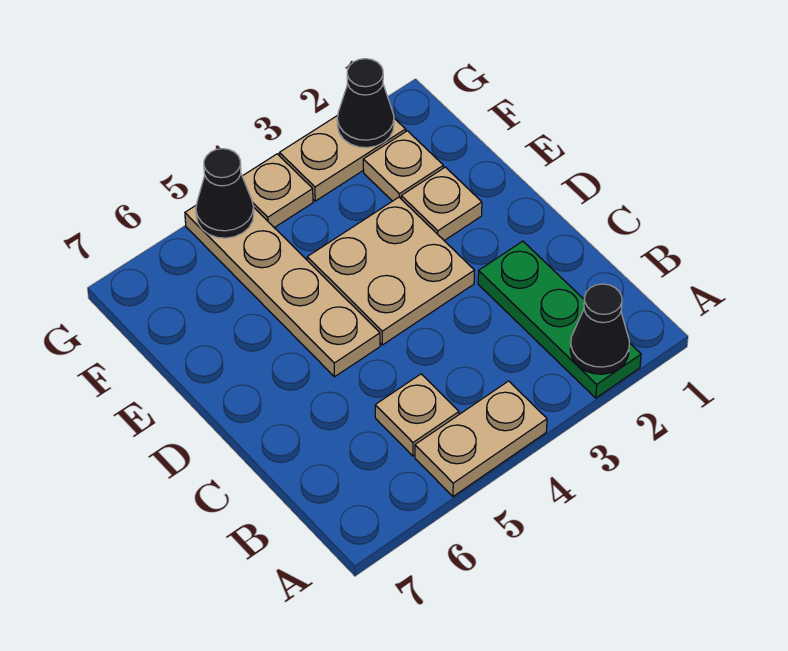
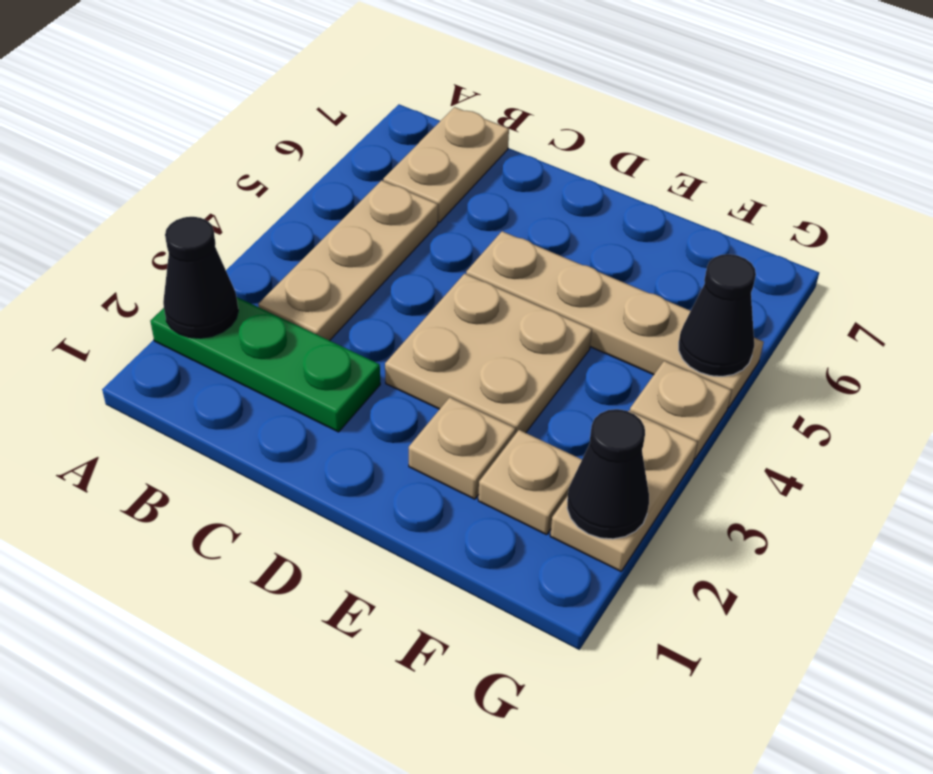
tan 1x2 plate [415,381,547,496] -> tan 1x2 plate moved to [383,107,509,223]
tan 1x1 plate [375,374,459,456] -> tan 1x3 plate [258,180,438,341]

